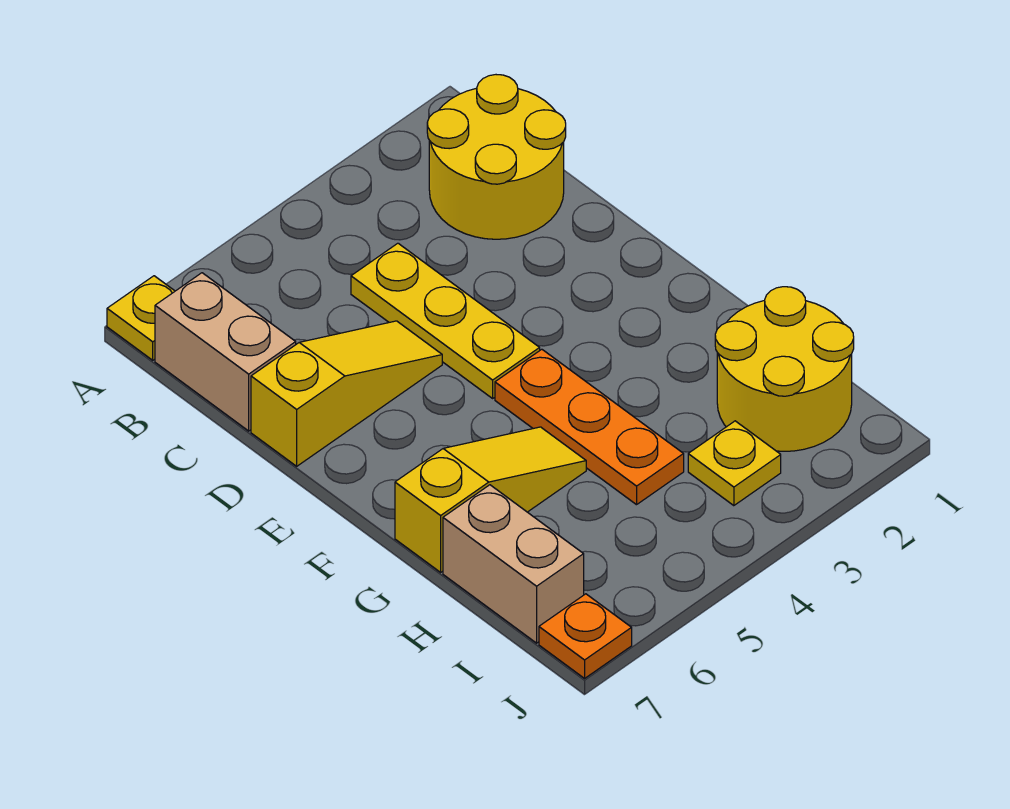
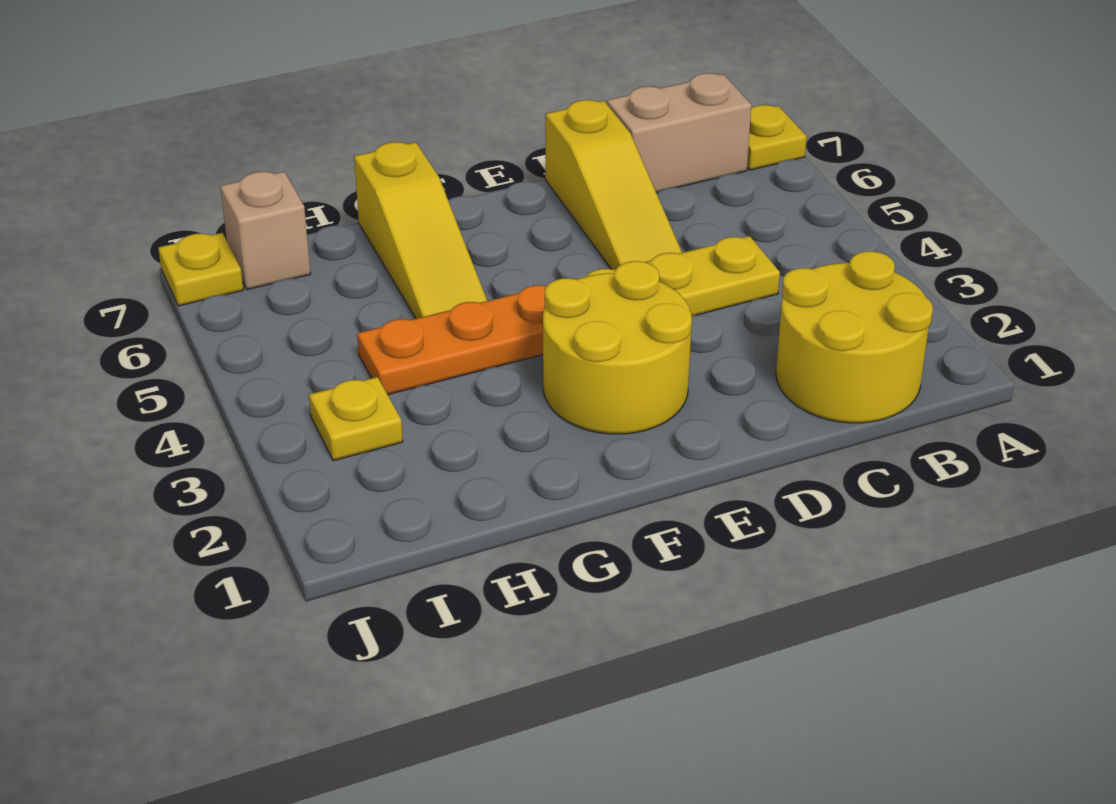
yellow 2x2 round brick [715,287,854,451] -> yellow 2x2 round brick moved to [543,261,692,434]
tan 1x2 brick [443,485,584,643] -> tan 1x1 brick [220,172,311,290]
orange 1x1 plate [539,594,632,678] -> yellow 1x1 plate [158,233,243,306]

